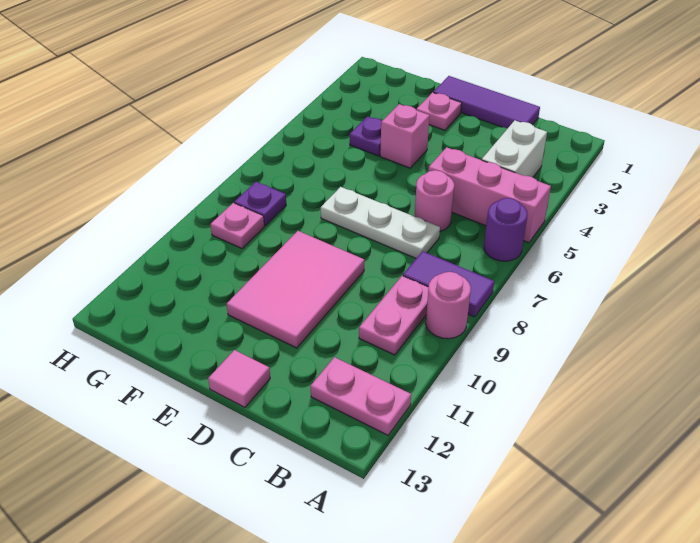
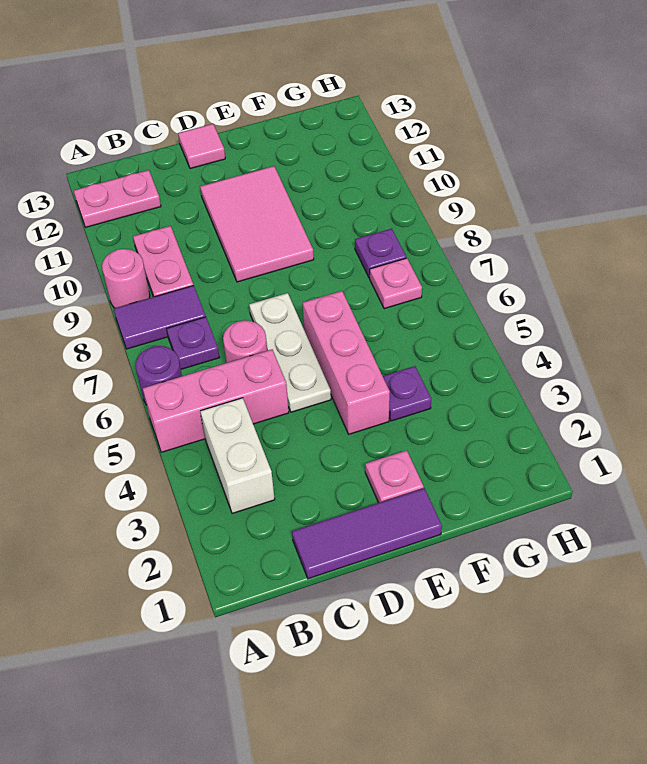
none -> purple 1x1 plate [167,317,220,369]
white 1x3 plate [321,187,440,258] -> white 1x3 plate turned to [249,293,331,412]
pink 1x1 brick [380,104,430,168] -> pink 1x3 brick [303,291,390,434]
pink 1x1 plate [211,203,264,249] -> pink 1x1 plate moved to [370,258,422,309]

